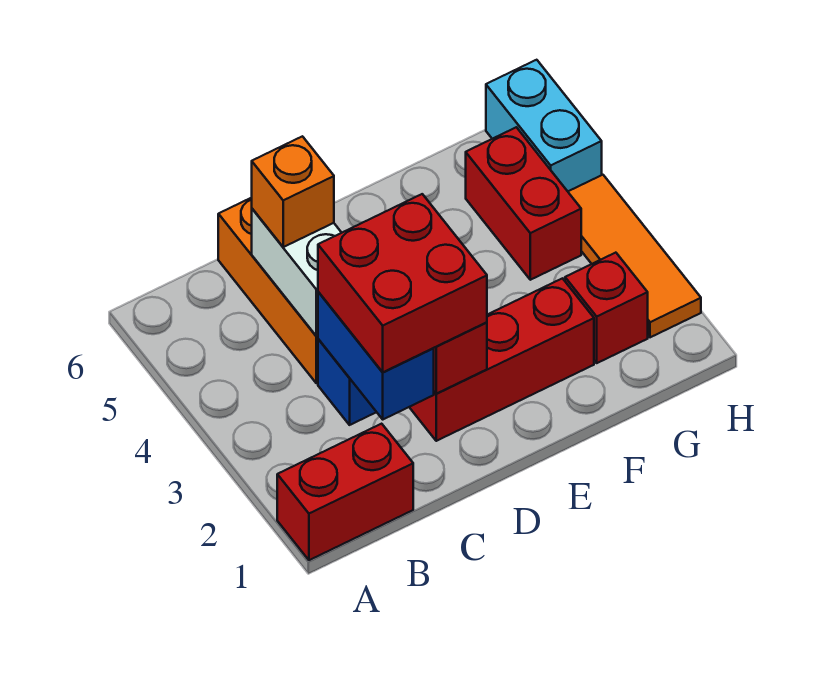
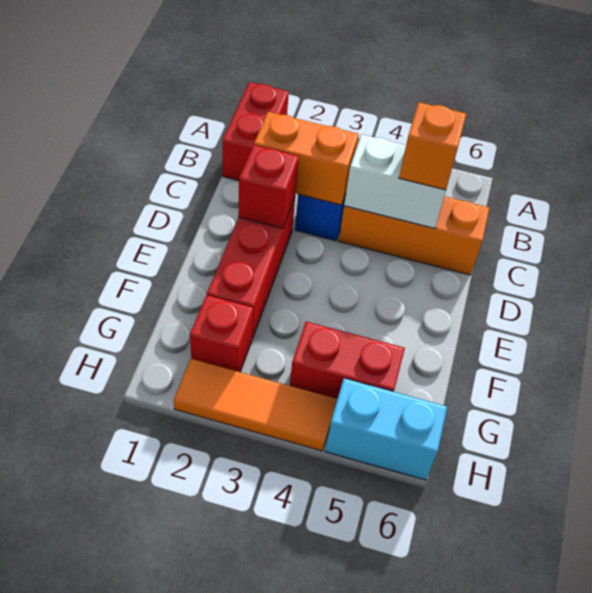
blue 1x2 brick [318,292,434,419] -> orange 1x2 brick [254,112,359,205]
red 2x2 brick [318,194,487,372] -> none

